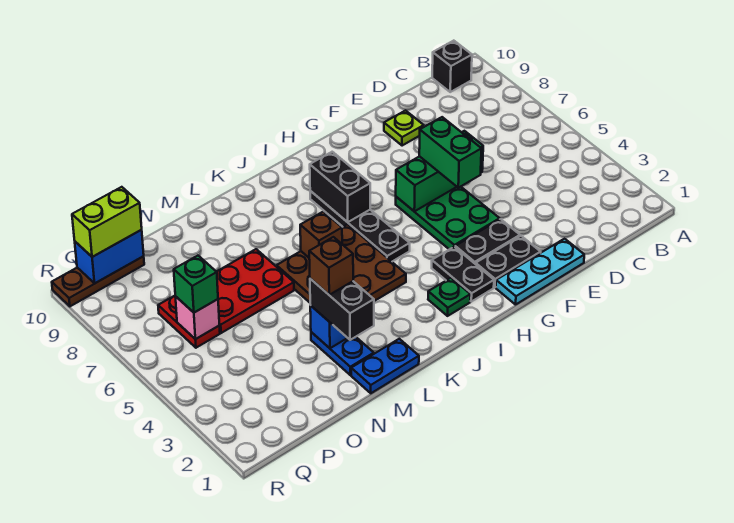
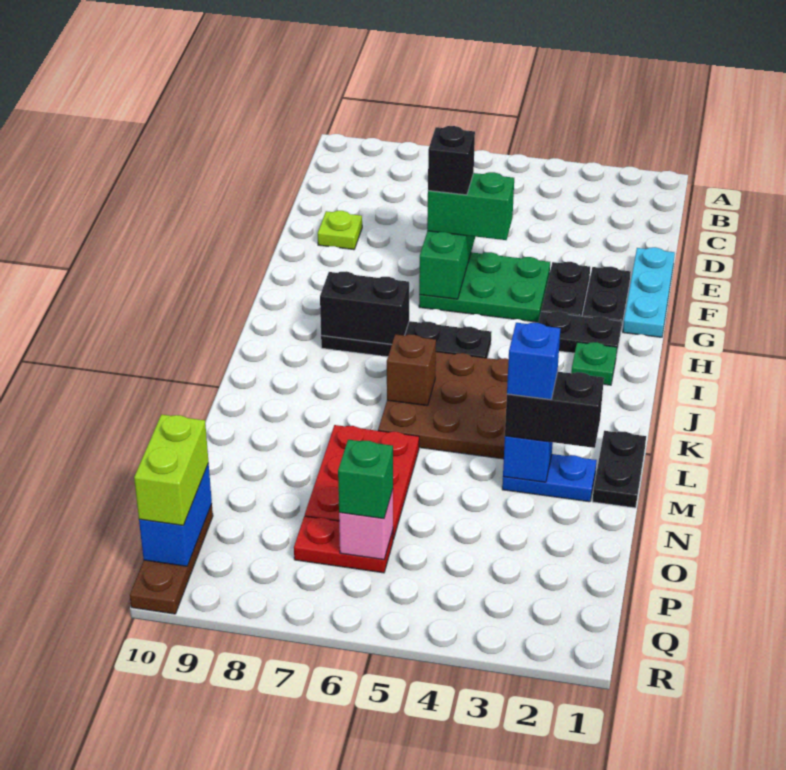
black 1x1 brick [432,41,472,92] -> black 1x1 brick moved to [428,126,475,195]
blue 1x2 plate [351,339,419,393] -> black 1x2 plate [592,431,646,508]
brown 1x1 brick [309,237,353,295] -> blue 1x1 brick [507,323,561,400]

